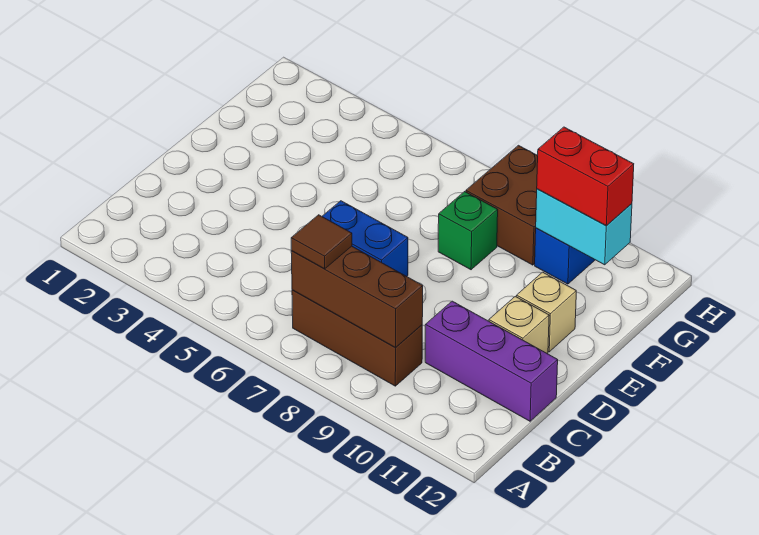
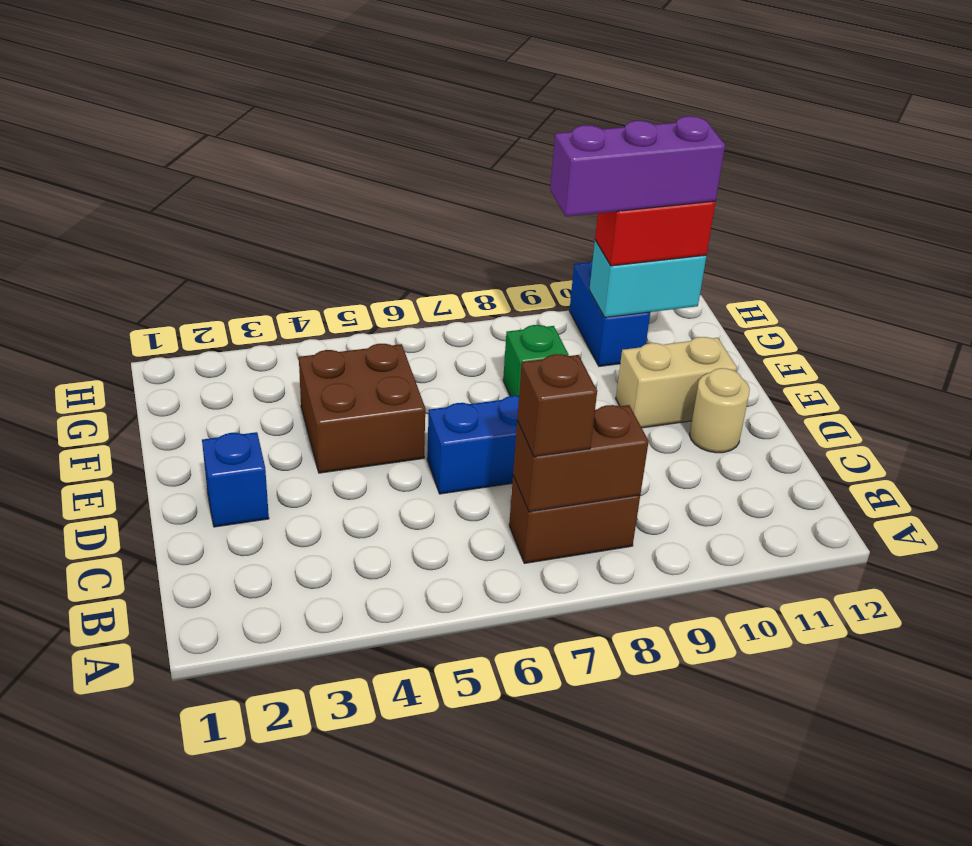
brown 1x3 brick [292,290,422,386] -> brown 1x2 brick [509,476,640,563]
brown 1x3 brick [291,246,423,347] -> brown 1x2 brick [513,405,649,512]
brown 1x1 tile [291,215,352,269] -> brown 1x1 brick [517,354,597,457]
purple 1x3 brick [425,301,558,421] -> purple 1x3 brick moved to [550,116,725,217]
none -> blue 1x1 brick [202,432,269,527]
tan 1x1 brick [489,296,549,354] -> tan 1x1 round brick [689,368,750,453]
tan 1x1 brick [516,272,576,352] -> tan 1x2 brick [616,337,737,428]
brown 2x2 brick [466,145,538,265] -> brown 2x2 brick moved to [299,344,425,473]

